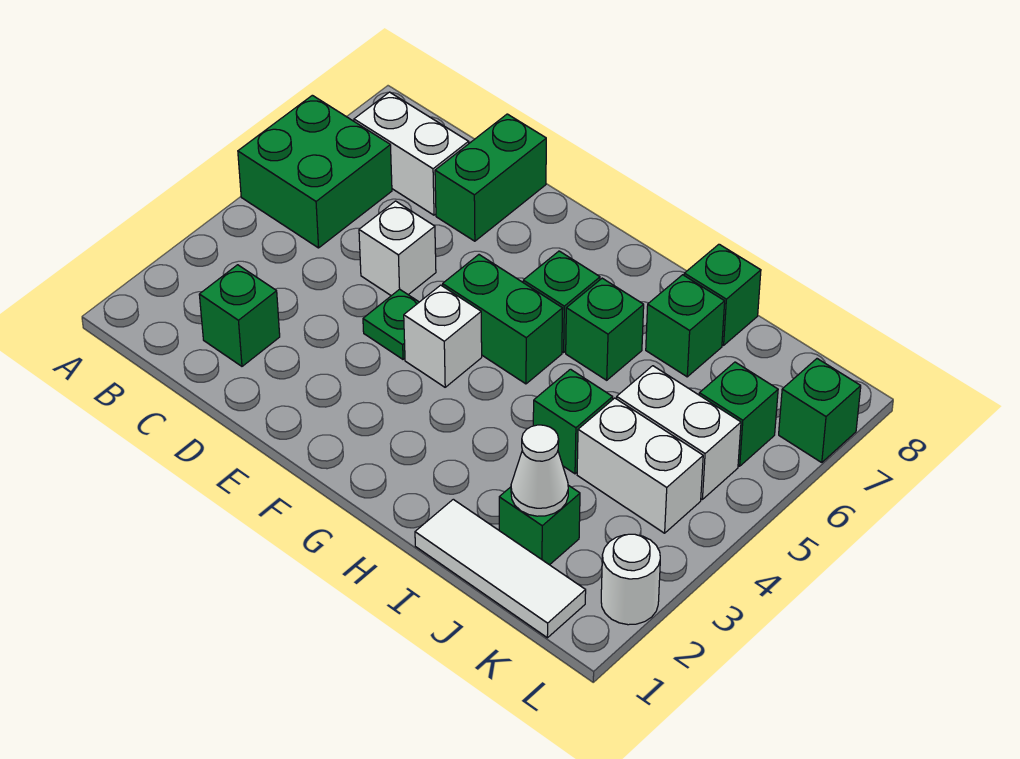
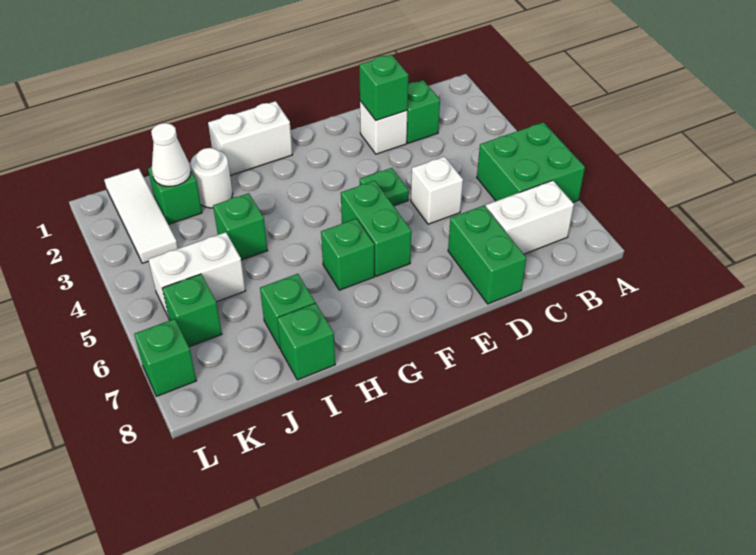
white 1x1 brick [404,285,482,387] -> white 1x1 brick moved to [360,101,407,154]
green 1x2 brick [443,255,563,384] -> green 1x2 brick turned to [341,181,411,276]
green 1x1 brick [566,278,644,380] -> green 1x1 brick moved to [359,55,408,120]
white 1x3 tile [415,499,586,638] -> white 1x3 tile turned to [104,168,178,263]
white 1x2 brick [577,398,703,533] -> white 1x2 brick moved to [208,101,292,176]
white 1x1 round brick [601,534,660,625] -> white 1x1 round brick moved to [190,148,233,208]

